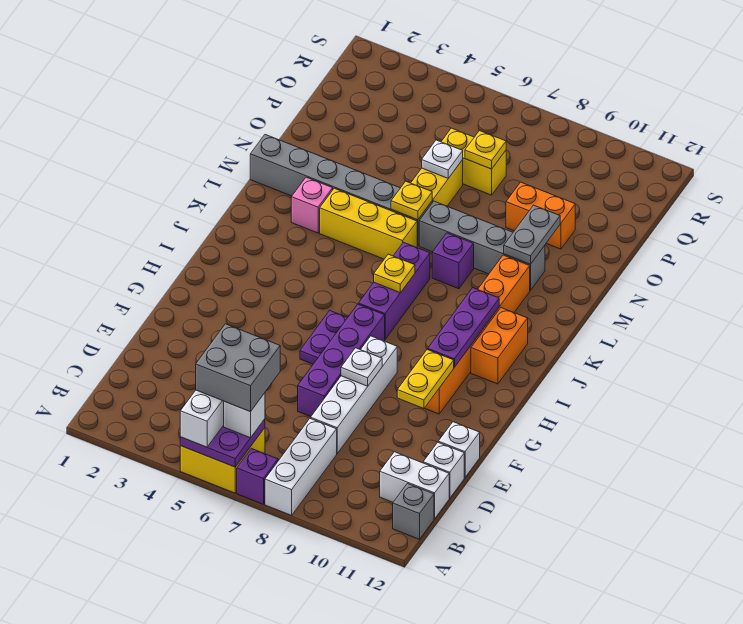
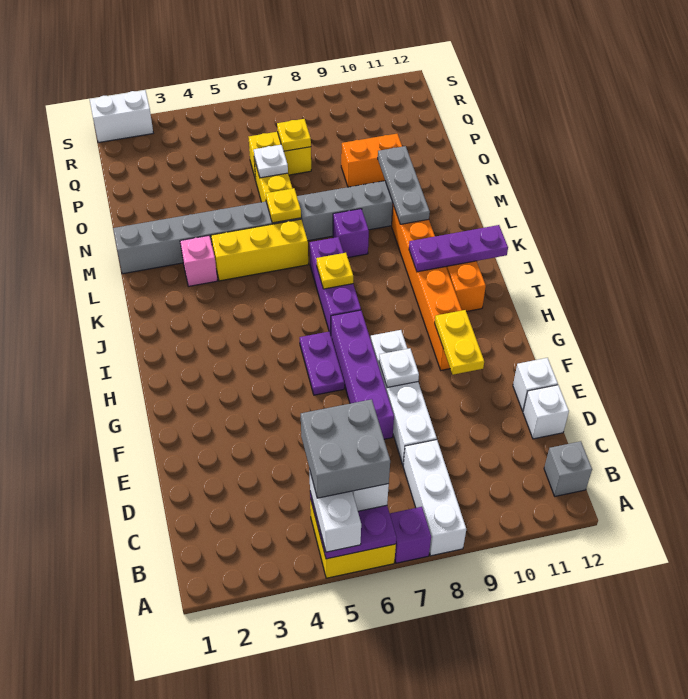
white 1x2 brick [380,452,449,519] -> white 1x2 brick moved to [90,90,153,143]
purple 1x3 plate [428,288,499,367] -> purple 1x3 plate turned to [409,225,508,272]
grey 1x2 plate [504,205,560,264] -> grey 1x3 plate [378,146,430,224]

